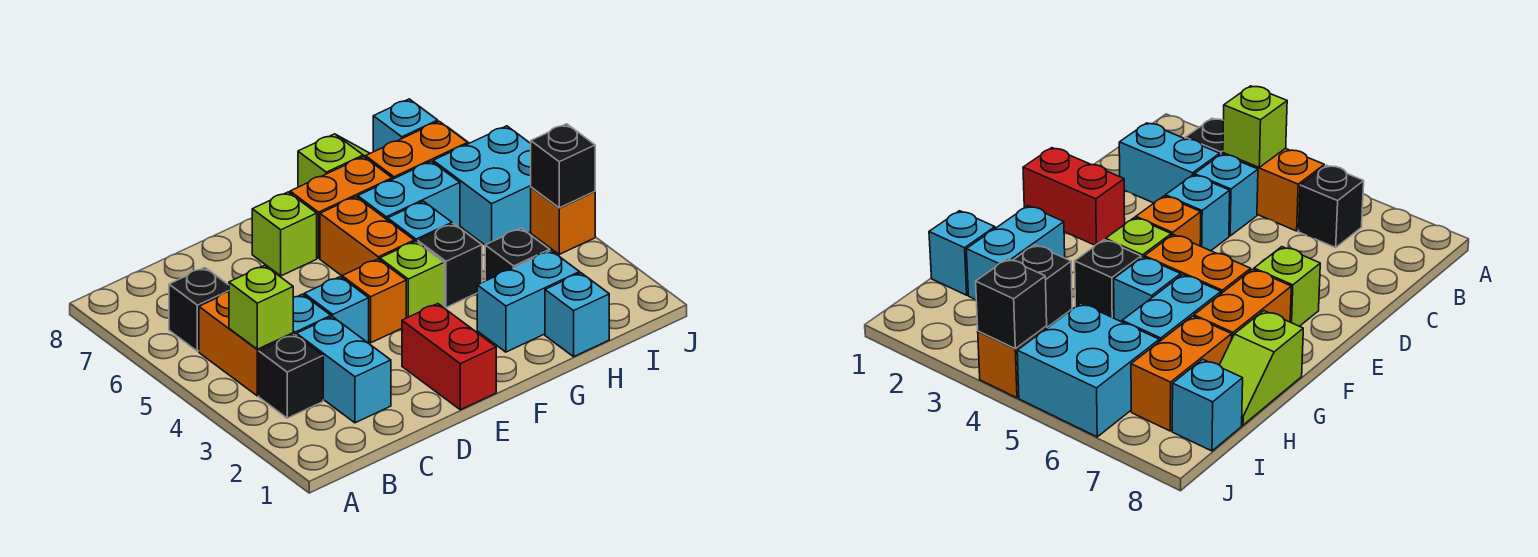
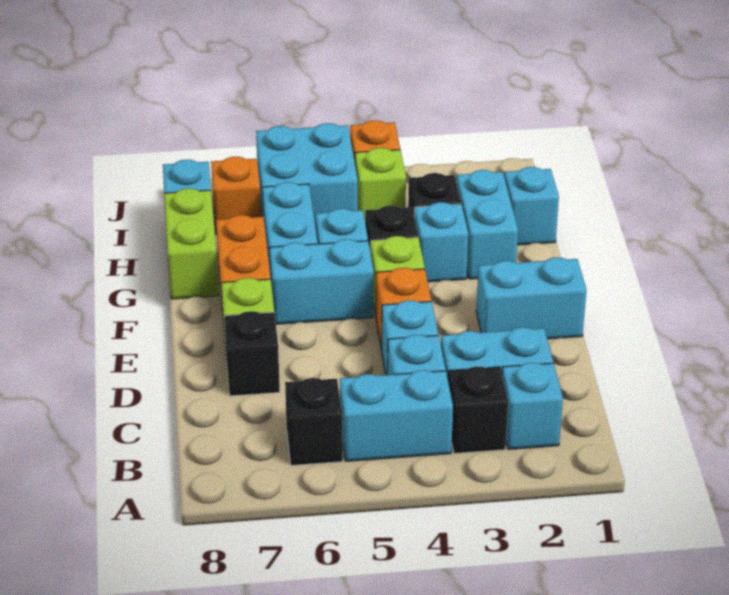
none -> cyan 1x1 brick [502,363,563,449]
orange 1x2 brick [199,292,293,396] -> cyan 1x2 brick [340,370,453,461]
lime 1x1 brick [229,265,293,349] -> lime 1x1 brick moved to [355,148,406,219]
red 1x2 brick [402,304,496,410] -> cyan 1x2 brick [476,257,587,339]
orange 1x2 brick [320,197,414,276] -> cyan 1x2 brick [270,239,374,324]
none -> cyan 1x1 brick [414,202,468,282]
lime 1x2 slope [298,134,370,187] -> lime 1x2 brick [164,188,219,299]
orange 1x2 brick [366,121,468,179] -> orange 1x1 brick [211,157,261,235]
black 1x1 brick [531,124,595,208] -> black 1x1 brick moved to [224,311,280,396]

